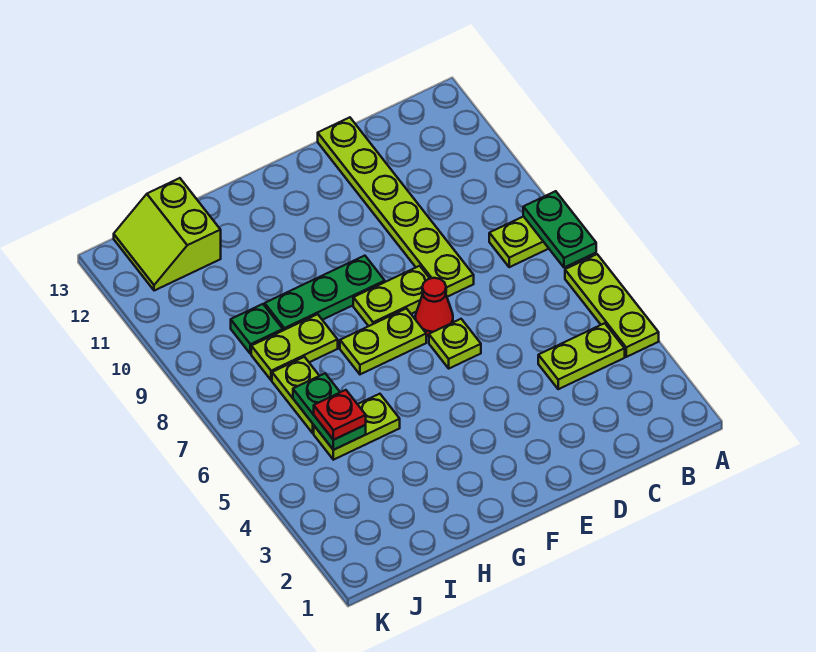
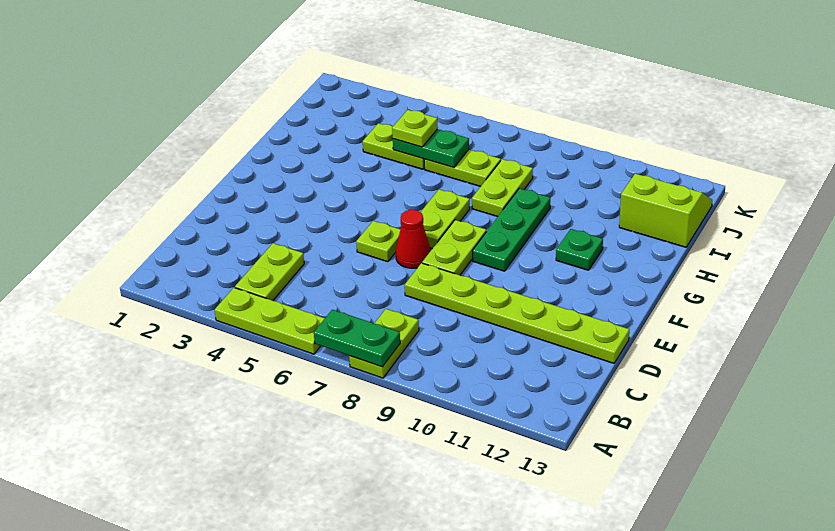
lime 1x2 plate [314,394,400,460] -> lime 1x2 plate turned to [363,123,424,169]
red 1x1 plate [314,390,366,440] -> lime 1x1 plate [392,110,438,147]
green 1x1 plate [231,304,283,354] -> green 1x1 plate moved to [556,229,603,270]

